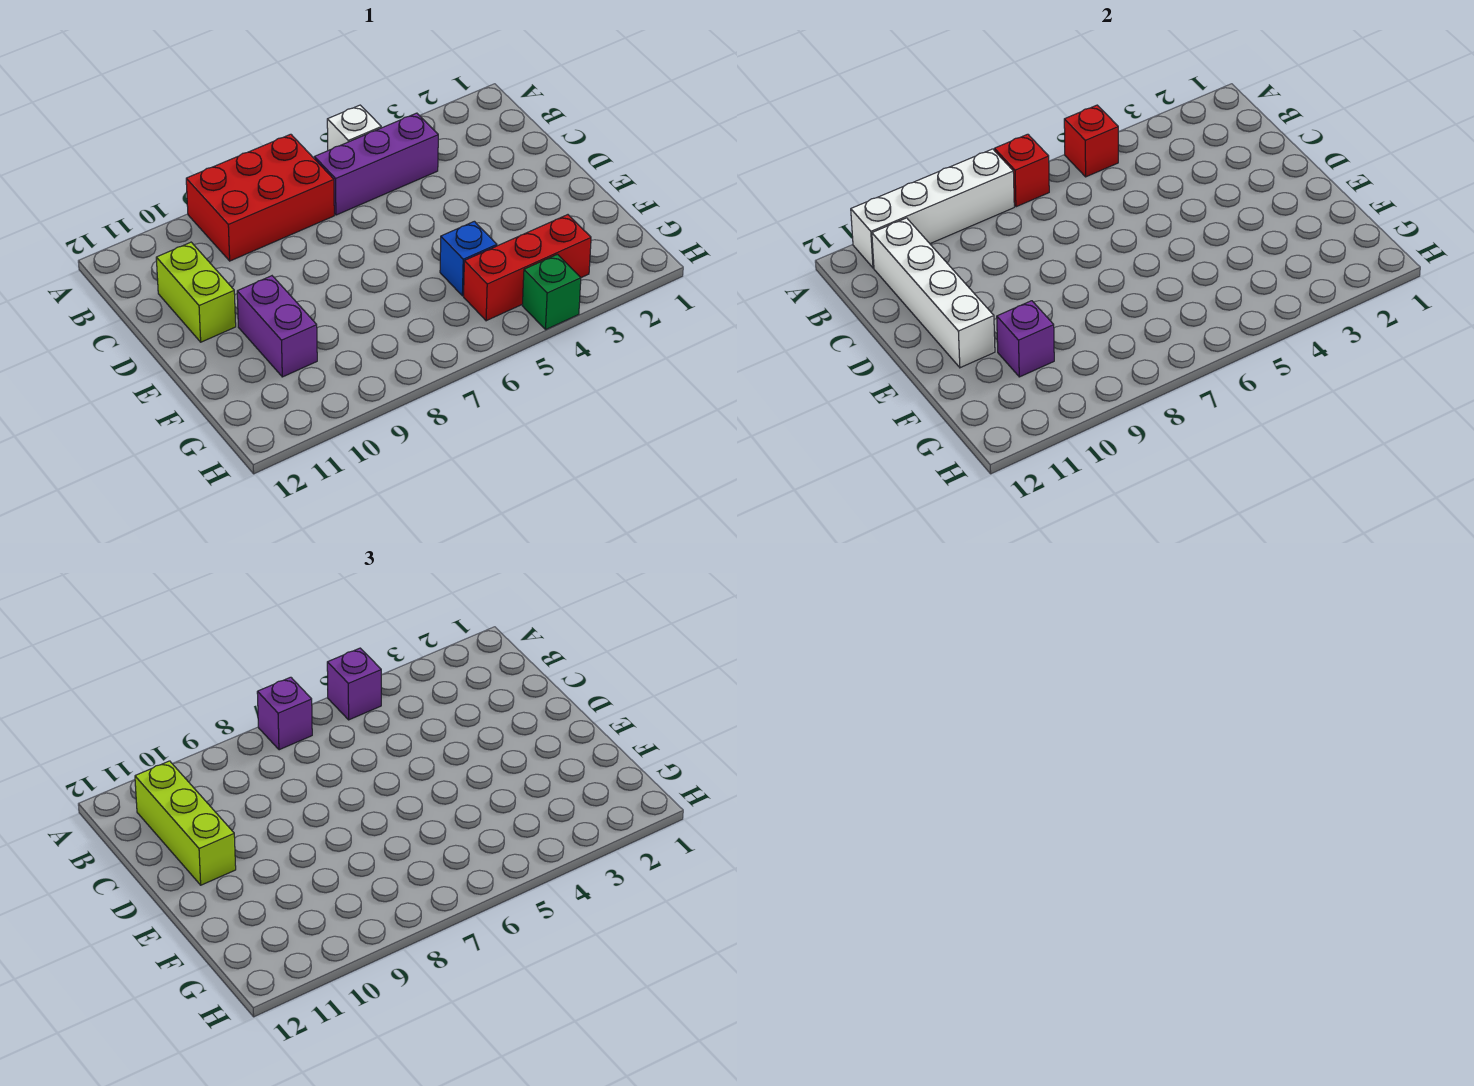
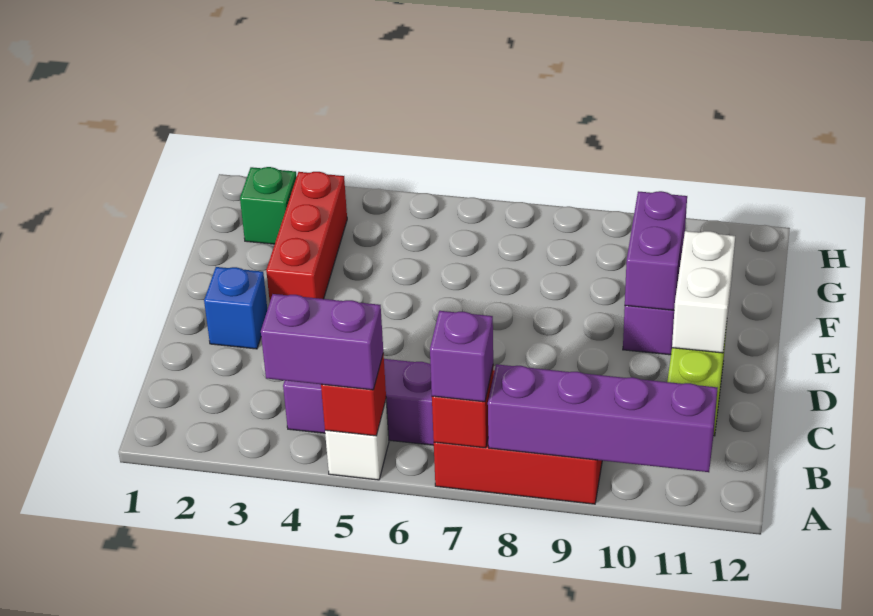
purple 1x1 brick [327,648,381,720] -> purple 1x2 brick [261,294,383,390]
white 1x4 brick [851,149,1014,268] -> purple 1x4 brick [488,364,717,472]
white 1x4 brick [872,218,995,368] -> white 1x2 brick [672,231,735,353]
lime 1x3 brick [135,761,236,885] -> none
blue 1x1 brick [440,221,497,296] -> blue 1x1 brick moved to [204,267,267,349]
purple 1x1 brick [997,301,1054,377] -> purple 1x2 brick [625,191,687,310]
red 1x3 brick [464,215,591,321] -> red 1x3 brick turned to [266,172,347,300]
green 1x1 brick [522,254,581,329] -> green 1x1 brick moved to [240,167,297,244]

